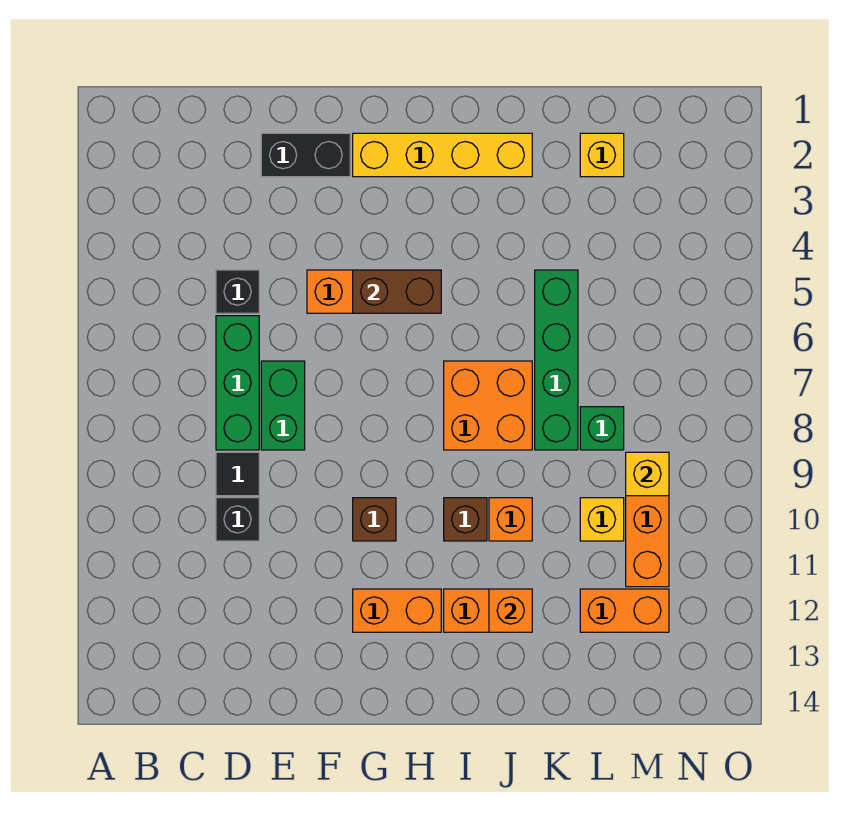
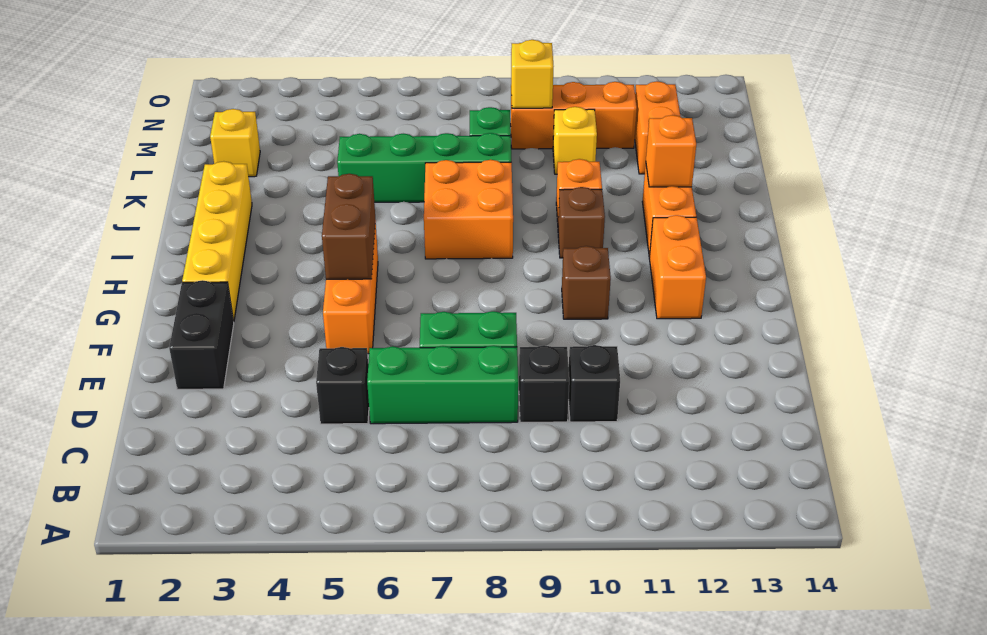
black 1x1 tile [216,452,259,496] -> black 1x1 brick [519,345,569,422]

